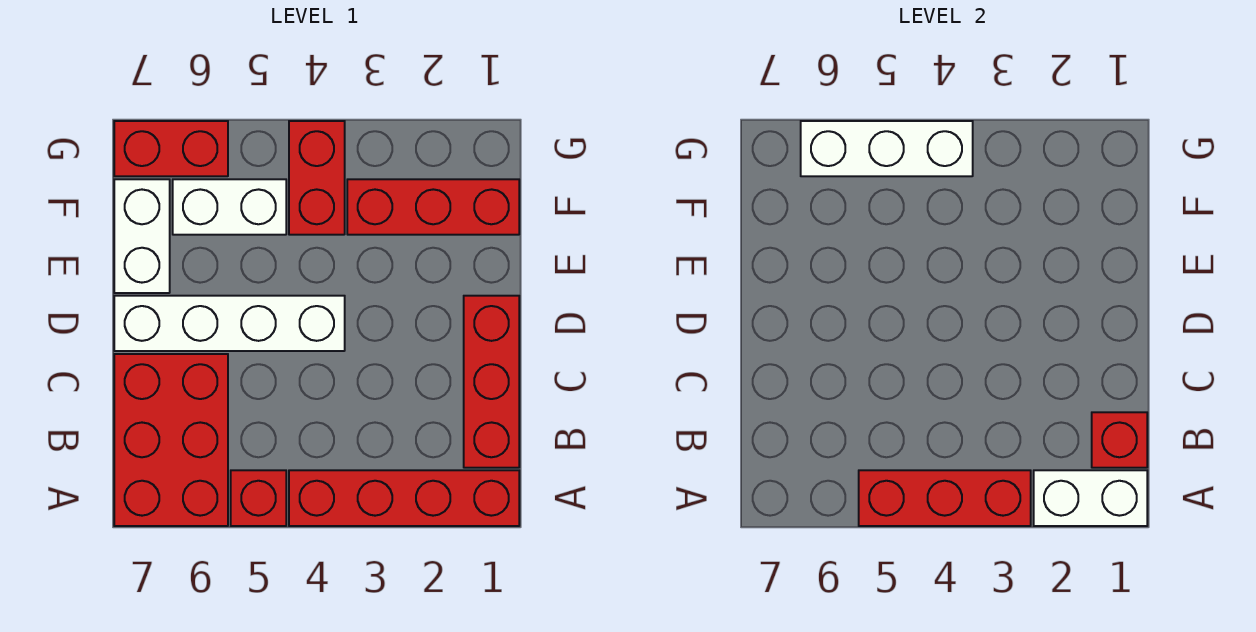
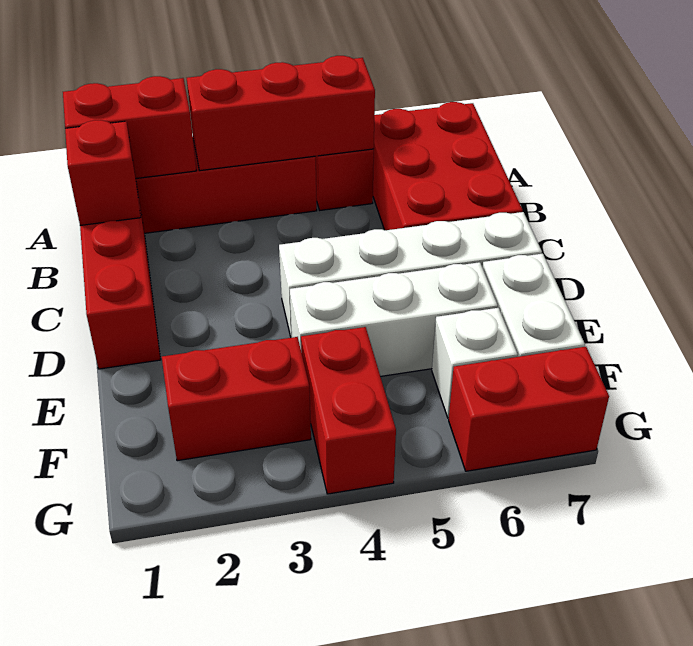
white 1x2 brick [1034,470,1147,526] -> red 1x2 brick [63,76,196,178]
red 1x3 brick [347,179,519,235] -> red 1x2 brick [162,337,311,461]
white 1x2 brick [173,179,286,235] -> white 1x1 brick [432,308,518,418]
white 1x3 brick [801,121,973,176] -> white 1x3 brick moved to [290,262,498,377]

